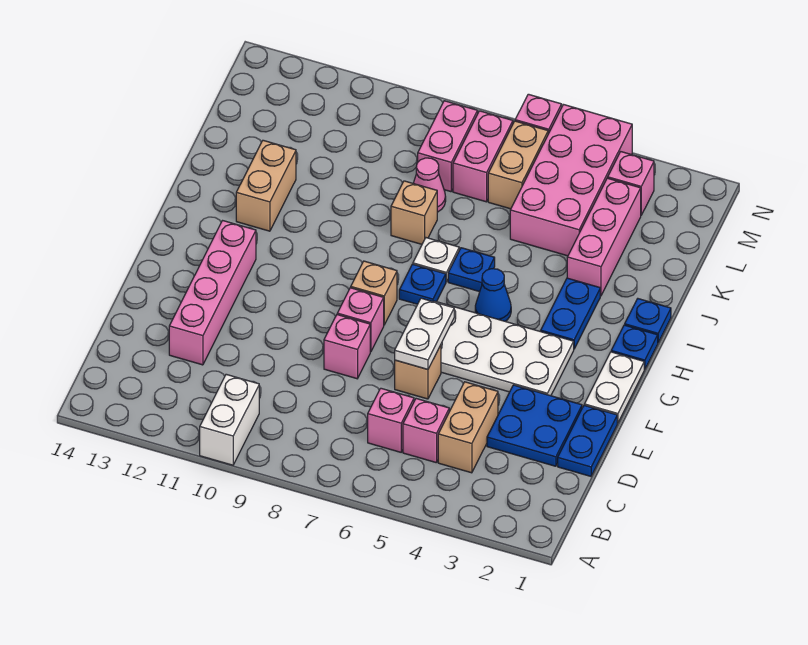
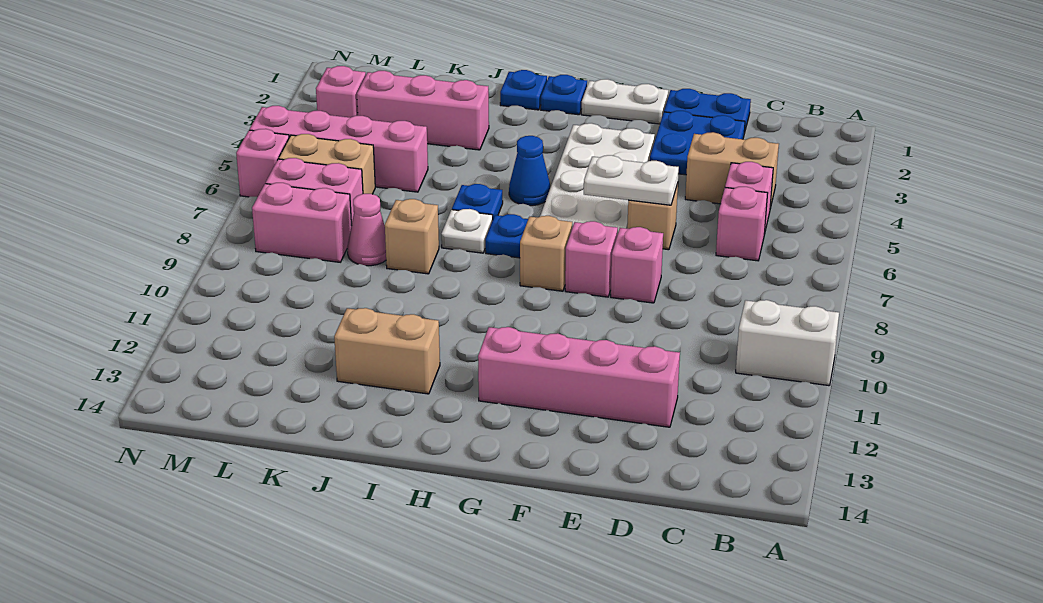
blue 1x2 plate [541,278,600,349] -> none
pink 2x4 brick [510,105,632,256] -> pink 1x4 brick [250,106,428,192]

